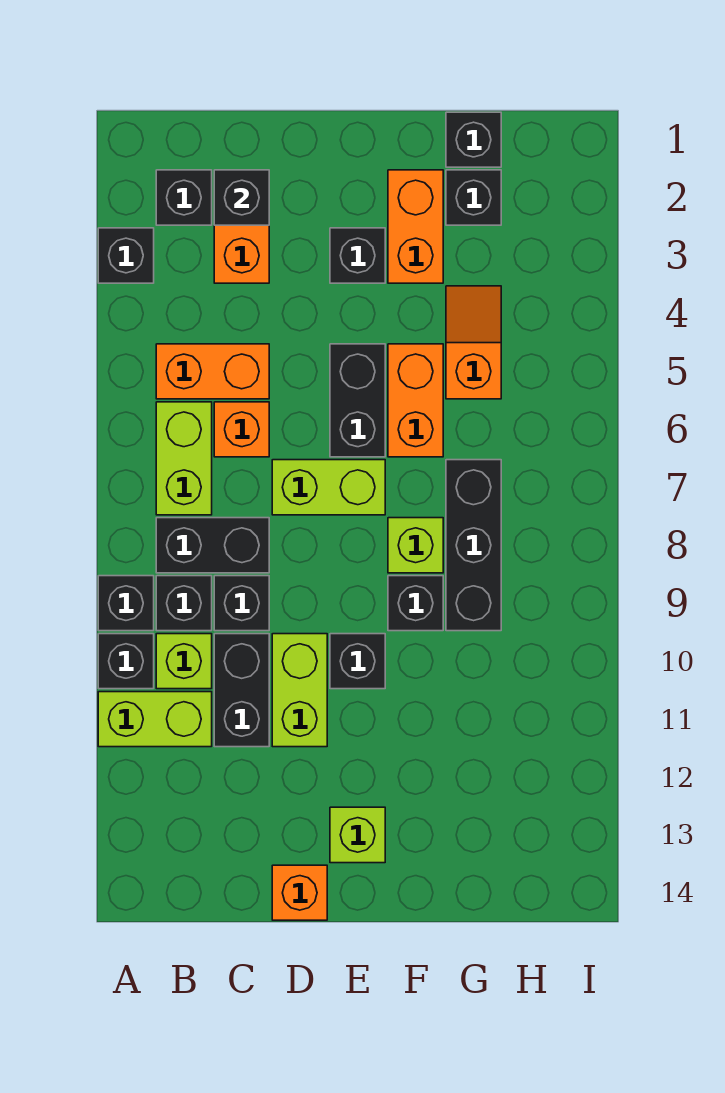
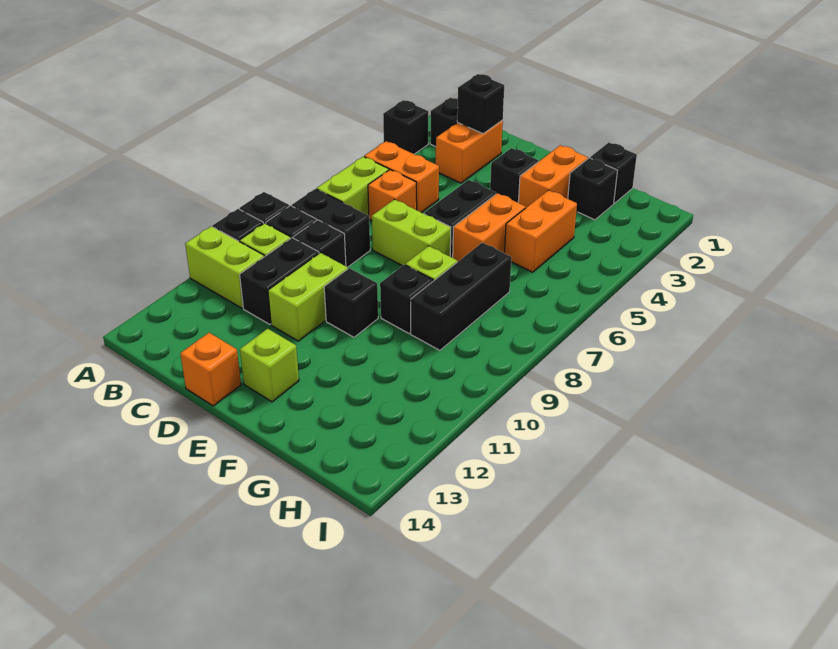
orange 1x2 slope [446,286,501,399] -> orange 1x2 brick [505,190,577,272]

